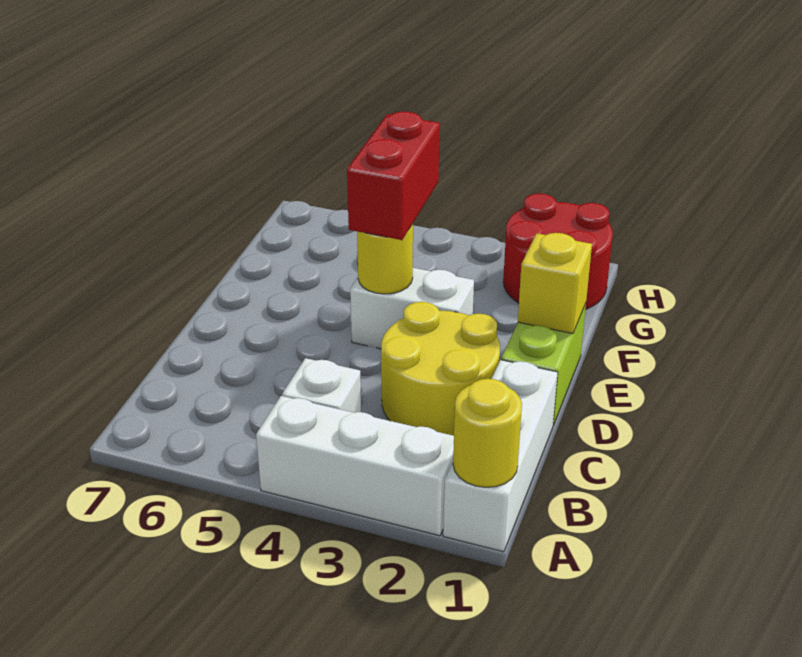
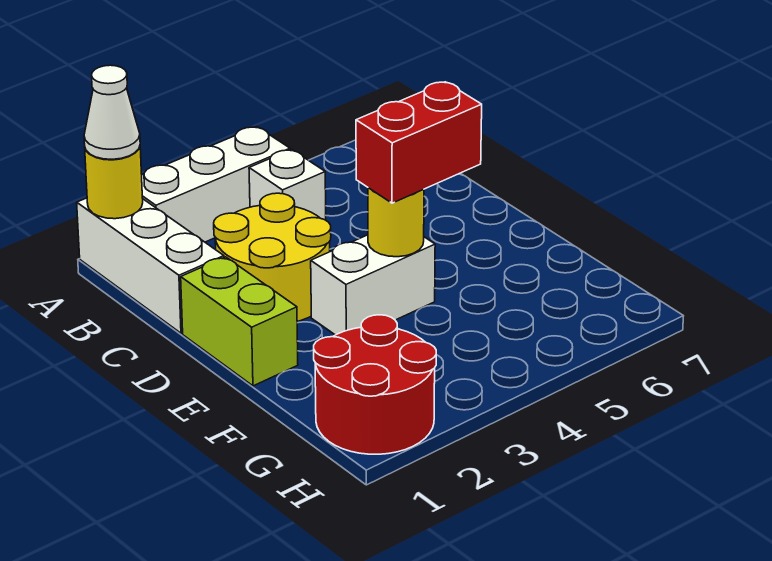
none -> white 1x1 cone [84,65,140,159]
yellow 1x1 brick [518,233,592,334] -> none
red 1x2 brick [347,112,440,240] -> red 1x2 brick turned to [356,82,482,203]

